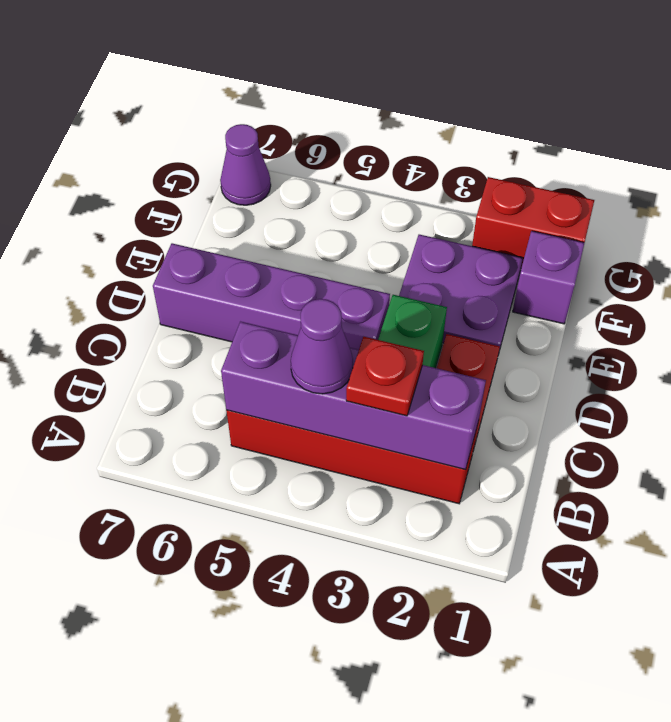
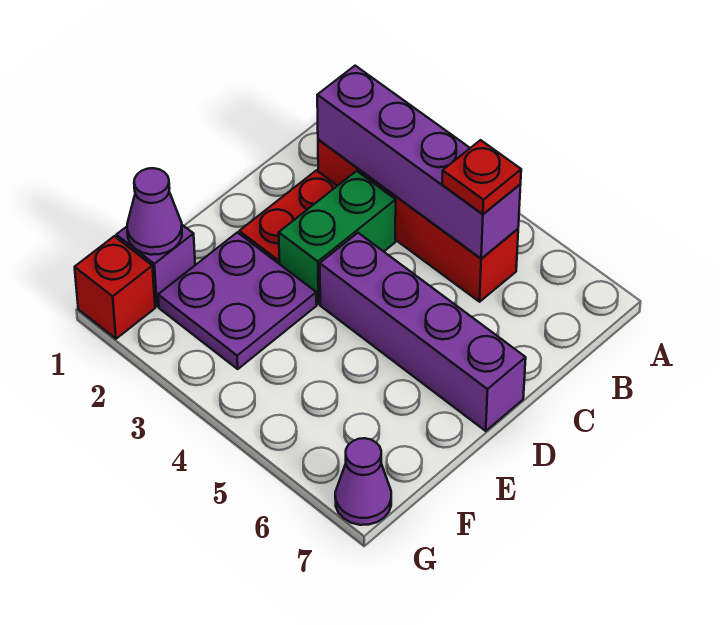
red 1x1 plate [346,337,424,416] -> red 1x1 plate moved to [442,140,521,214]
purple 1x1 cone [291,299,353,394] -> purple 1x1 cone moved to [127,168,182,255]
red 1x2 brick [472,177,594,268] -> red 1x1 brick [75,236,155,339]

